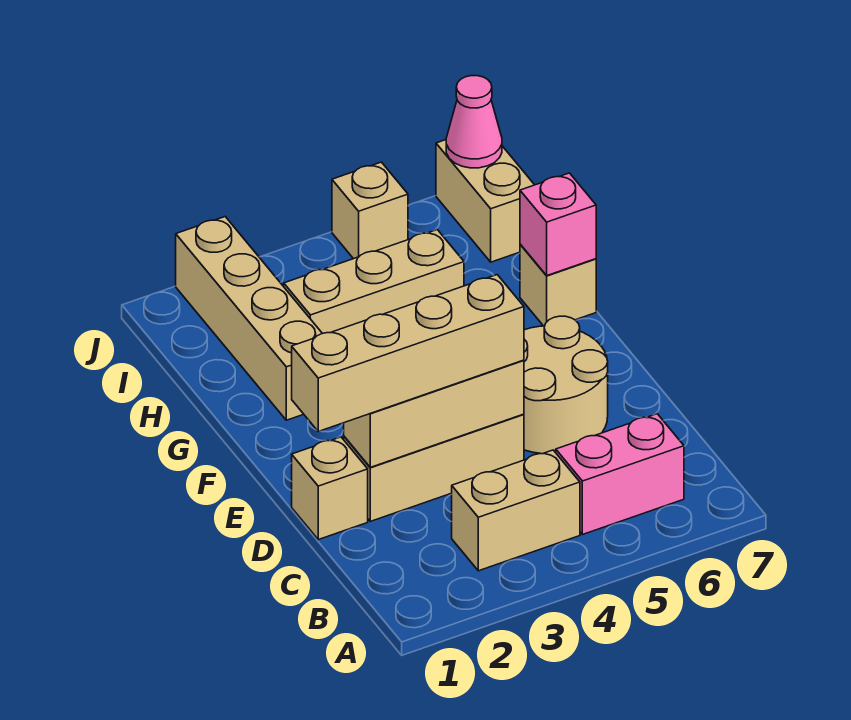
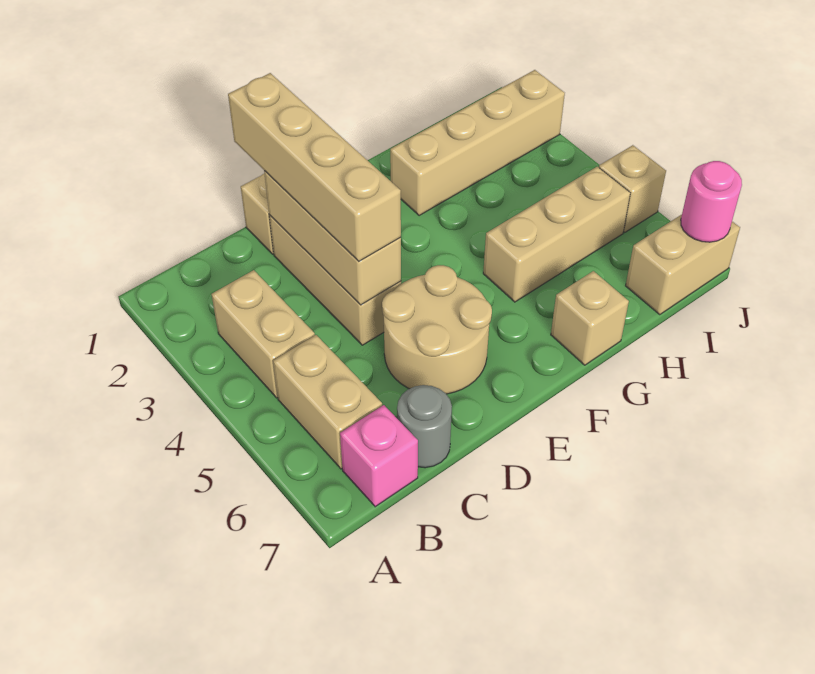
pink 1x2 brick [556,414,684,535] -> tan 1x2 brick [273,335,382,469]
none -> grey 1x1 round brick [397,385,452,468]
pink 1x1 brick [520,173,596,276] -> pink 1x1 brick moved to [340,405,418,507]
tan 1x3 brick [284,230,464,333] -> tan 1x3 brick turned to [483,167,630,302]
pink 1x1 cone [446,76,502,168] -> pink 1x1 round brick [681,161,742,242]

